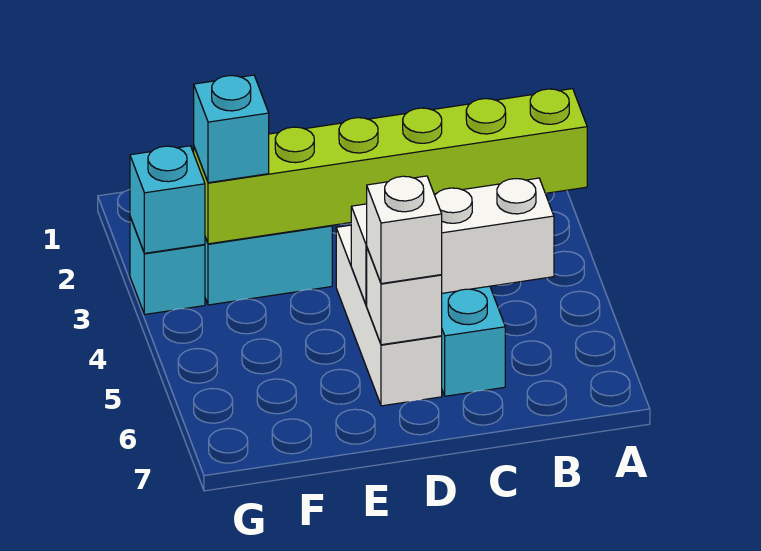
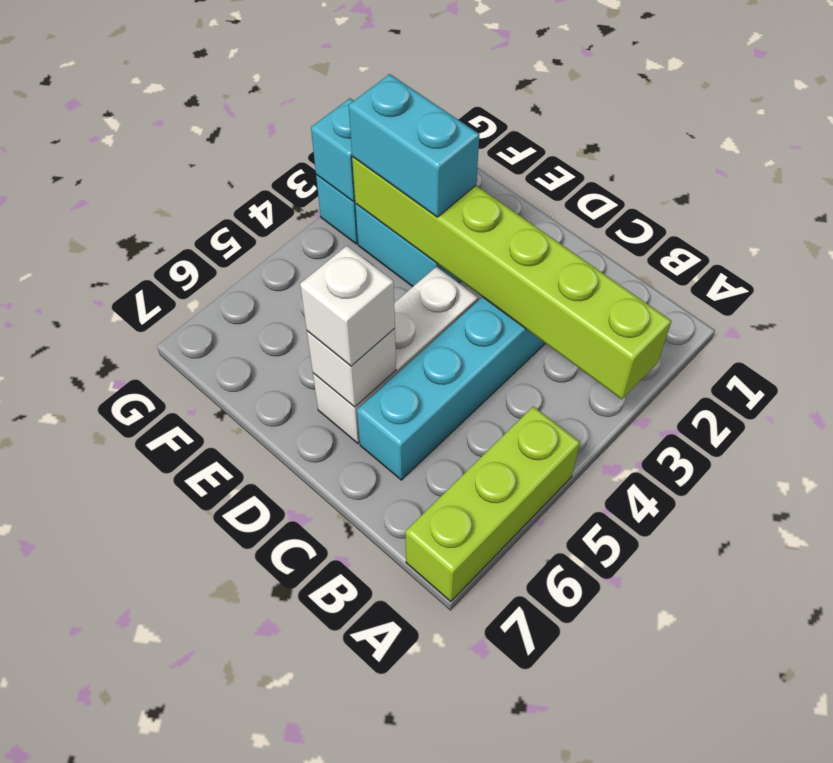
none -> lime 1x3 brick [405,406,580,602]
white 1x3 brick [351,178,554,305] -> none
cyan 1x1 brick [194,75,269,183] -> cyan 1x2 brick [349,74,480,217]

